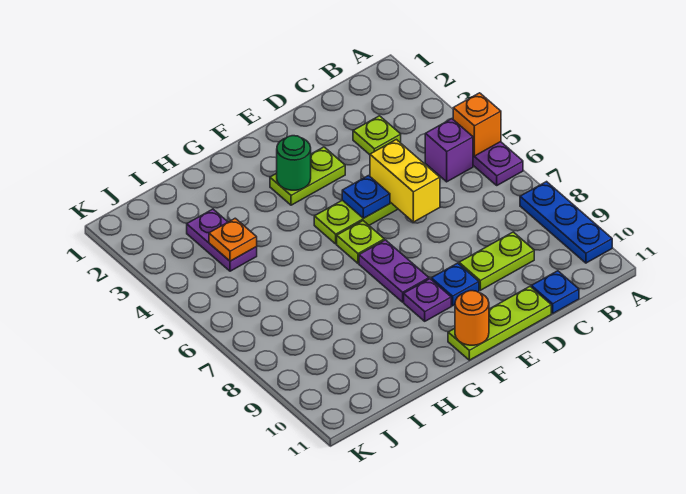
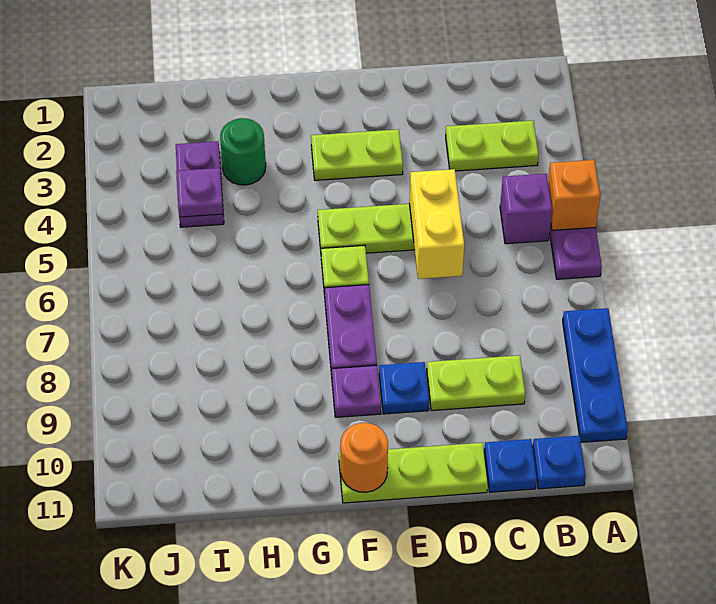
lime 1x1 plate [353,116,401,155] -> lime 1x2 plate [446,121,539,171]
blue 1x1 plate [342,176,390,218] -> blue 1x1 plate moved to [533,436,586,489]
green 1x1 round brick [277,136,311,190] -> green 1x1 round brick moved to [220,118,266,185]
orange 1x1 plate [209,218,257,261] -> purple 1x1 plate [176,168,223,217]

